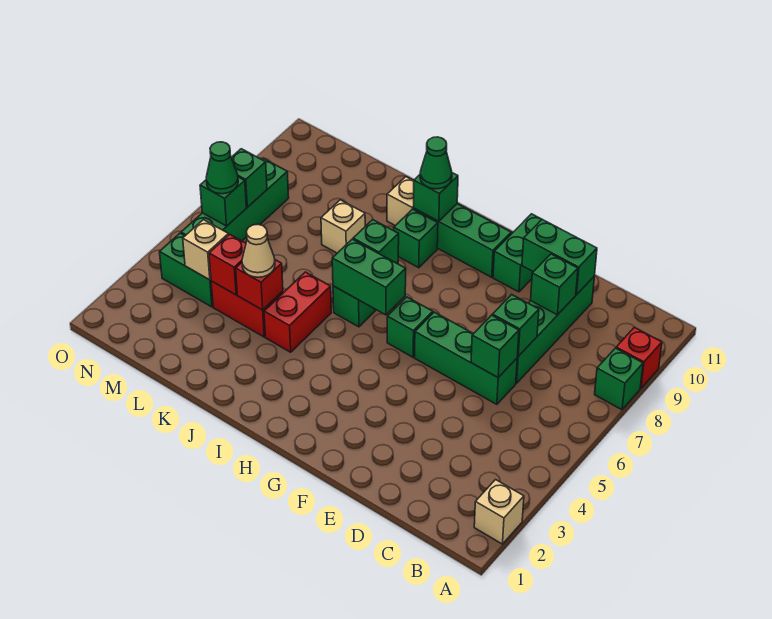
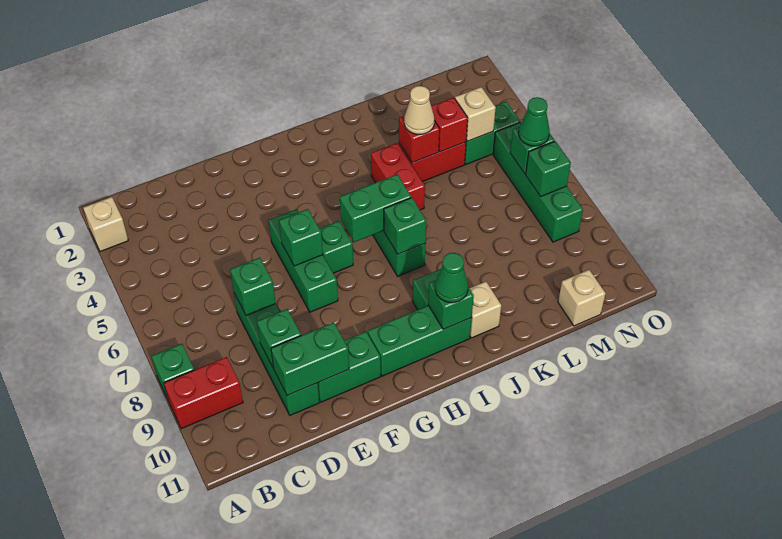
red 1x1 brick [616,327,662,388] -> red 1x2 brick [164,357,243,429]
green 1x3 brick [415,312,517,404] -> green 1x3 brick turned to [269,209,338,312]
green 1x1 brick [471,315,519,377] -> green 1x1 brick moved to [279,209,323,266]
green 1x2 brick [493,214,542,292] -> green 1x2 brick turned to [318,332,381,402]
tan 1x1 brick [321,200,365,253] -> tan 1x1 brick moved to [558,270,606,326]

